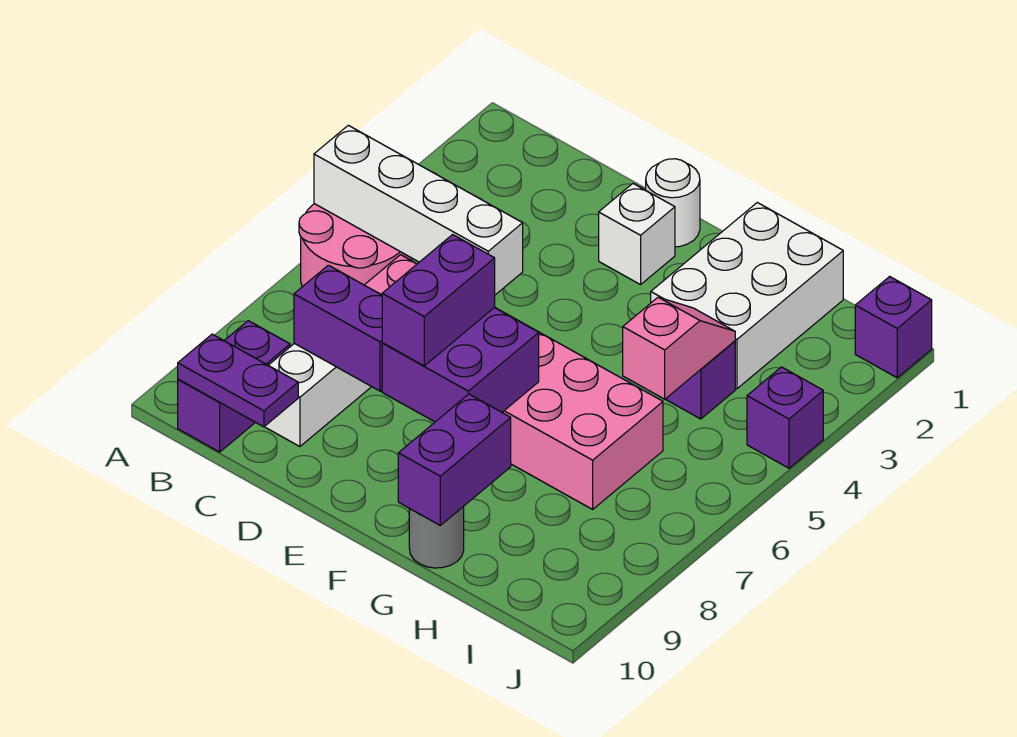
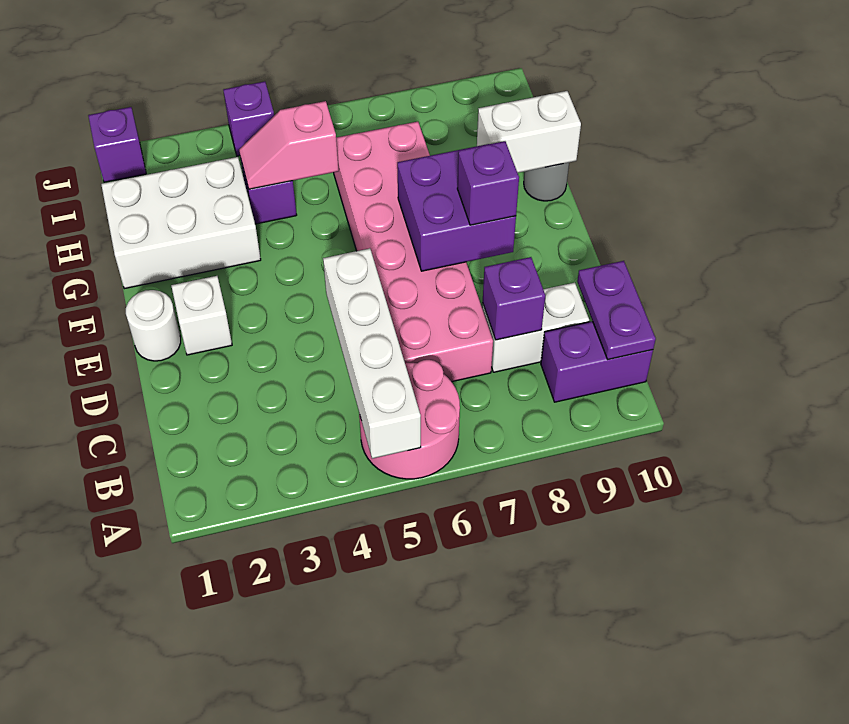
purple 1x2 brick [294,265,382,391] -> purple 1x1 brick [482,257,545,340]
purple 1x2 brick [382,234,495,366] -> purple 1x1 brick [457,141,519,225]
purple 1x2 brick [398,394,511,525] -> white 1x2 brick [477,91,581,173]

